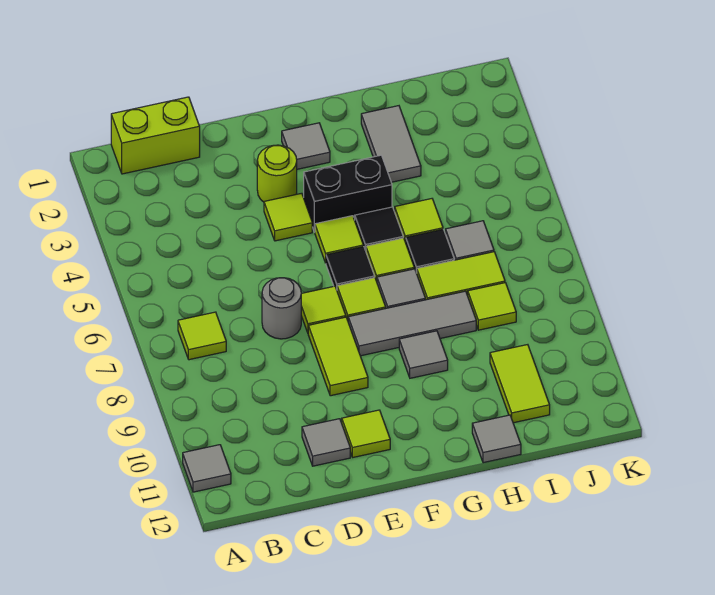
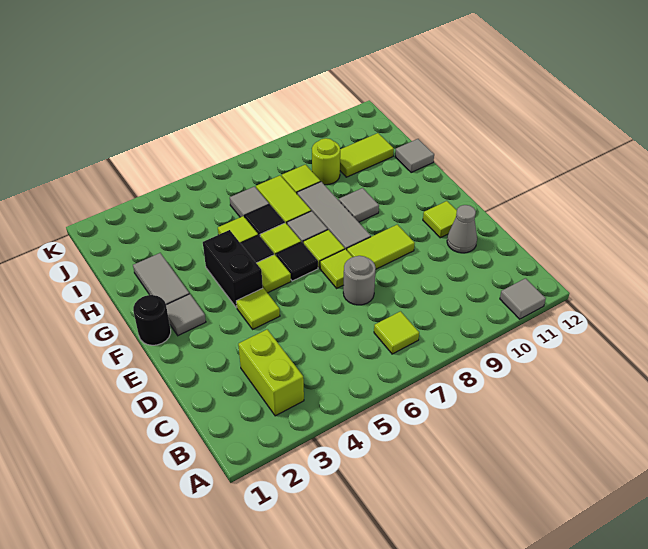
lime 1x2 brick [111,97,200,174] -> lime 1x2 brick moved to [238,329,304,416]
grey 1x1 tile [302,419,350,466] -> grey 1x1 cone [447,205,477,253]
lime 1x1 round brick [257,145,297,202] -> lime 1x1 round brick moved to [312,138,340,185]
none -> black 1x1 round brick [133,295,171,345]
grey 1x2 tile [361,106,421,182] -> grey 1x2 tile turned to [133,253,189,305]

